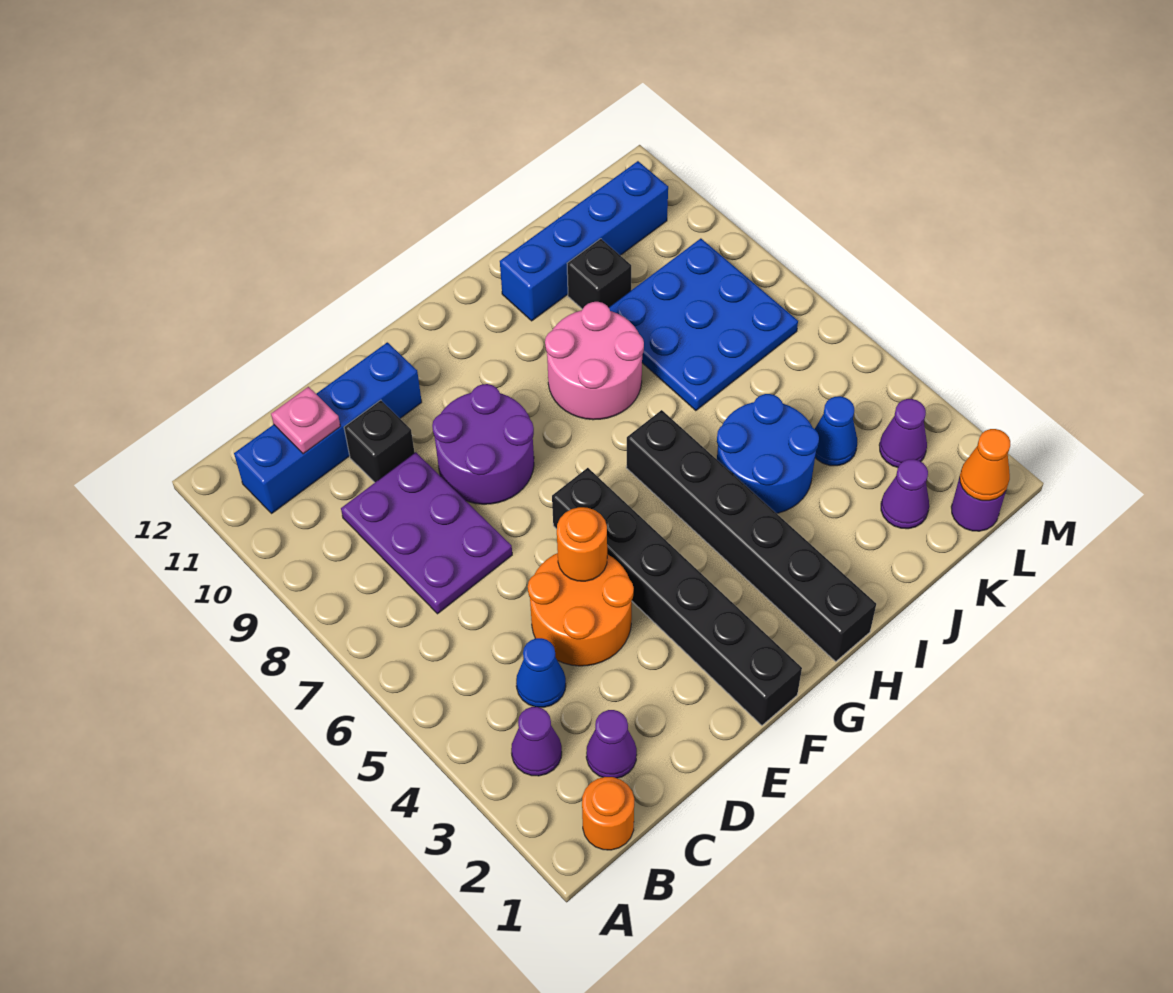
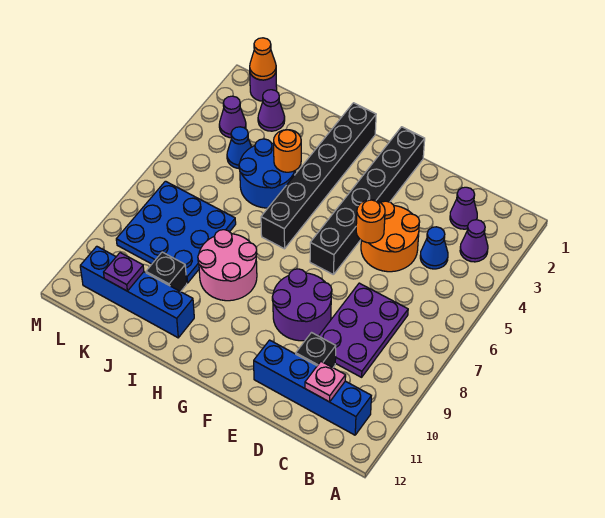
orange 1x1 round brick [582,777,634,850] -> orange 1x1 round brick moved to [273,130,301,172]
none -> purple 1x1 plate [104,253,144,291]

